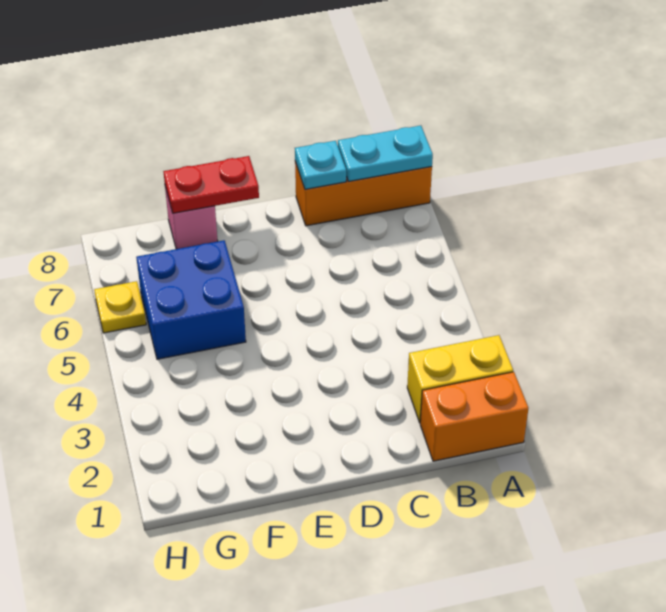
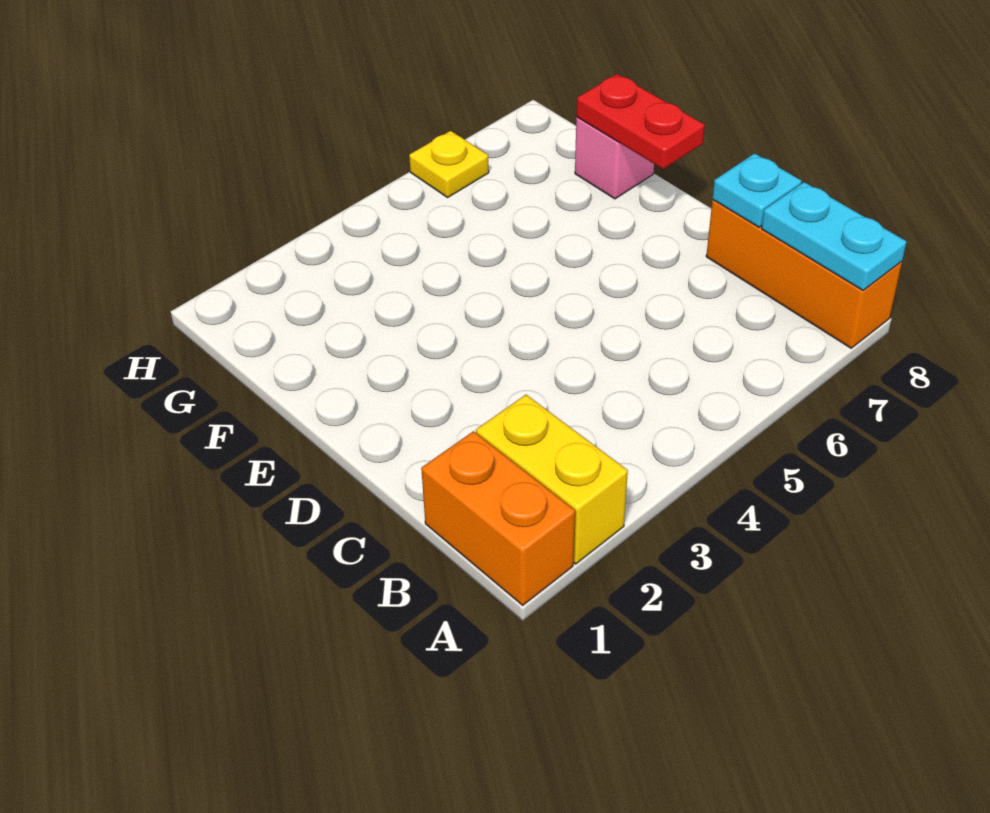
blue 2x2 brick [136,240,246,359] -> none

